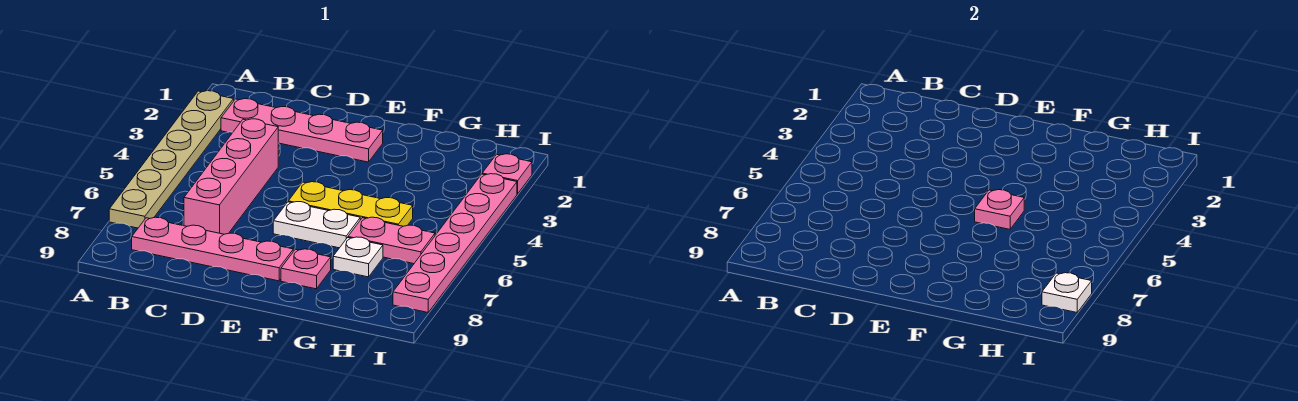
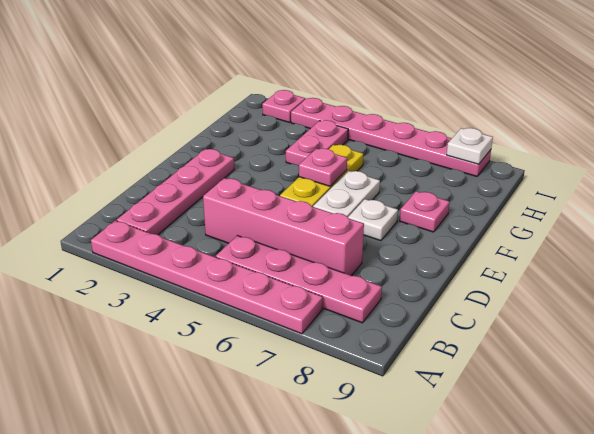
tan 1x6 plate [109,91,234,228] -> pink 1x6 plate [91,221,323,334]
pink 1x4 plate [132,217,293,281] -> pink 1x4 plate turned to [216,236,382,323]
pink 1x2 plate [348,217,435,264] -> pink 1x2 plate moved to [286,120,348,166]
white 1x1 plate [333,237,383,277] -> white 1x1 plate moved to [348,199,398,241]

